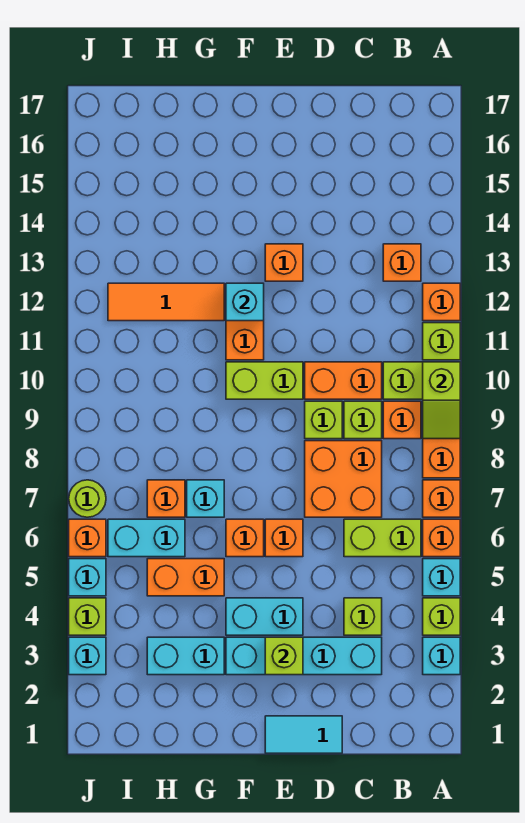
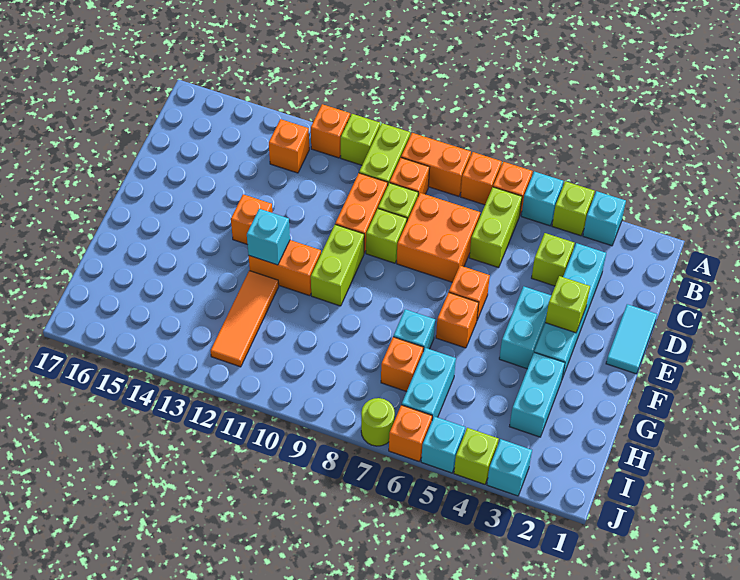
lime 1x2 slope [423,362,460,439] -> none
orange 1x2 brick [147,559,224,596] -> none

